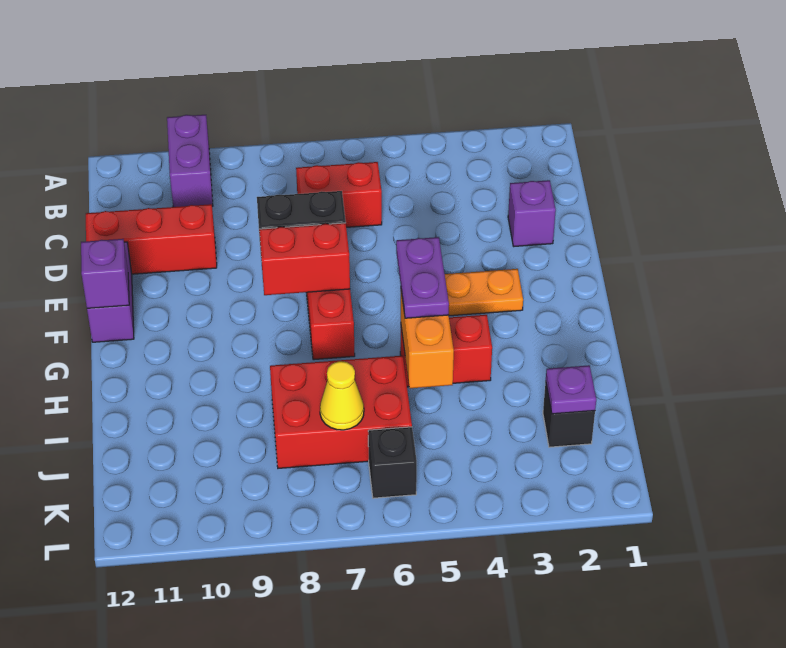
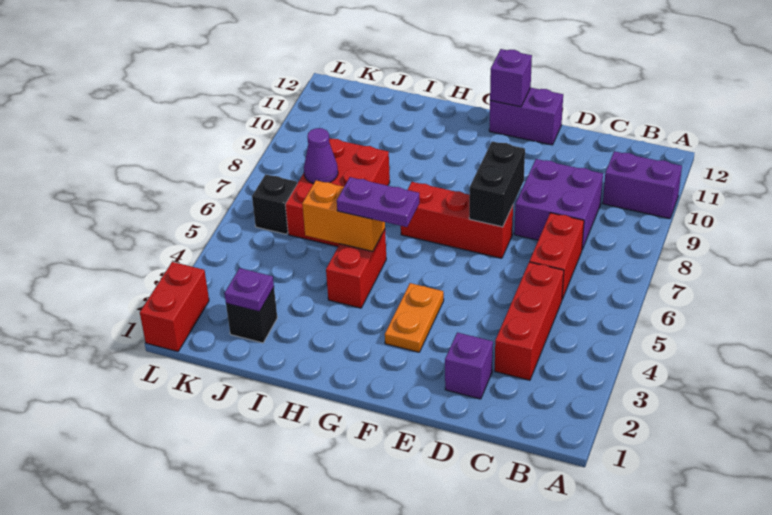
none -> purple 2x2 brick [514,159,603,249]
red 1x3 brick [86,204,217,274] -> red 1x3 brick moved to [495,262,564,380]
red 1x2 brick [259,223,350,295] -> red 1x2 brick moved to [140,262,209,352]
yellow 1x1 cone [320,361,364,430] -> purple 1x1 cone [304,128,338,184]

